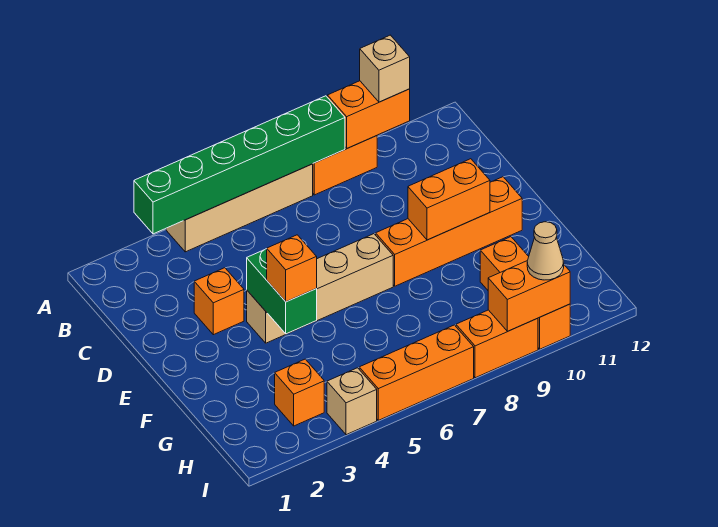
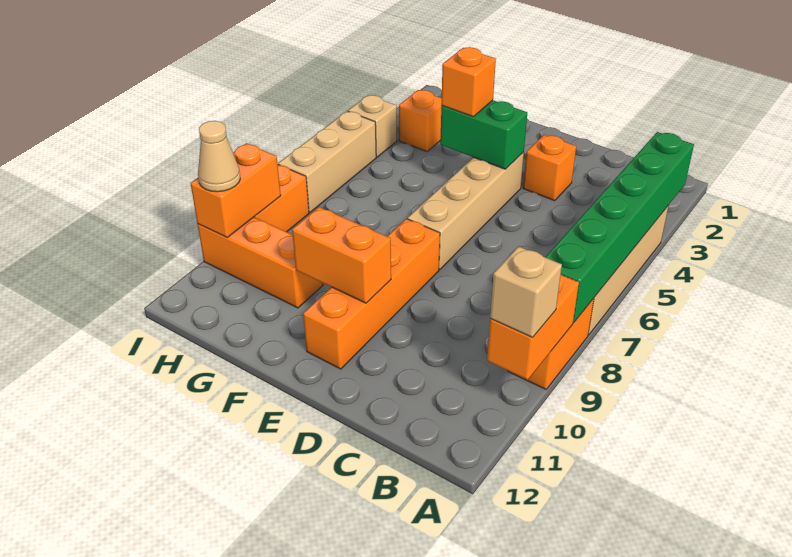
orange 1x2 brick [408,159,490,240] -> orange 1x2 brick turned to [292,207,391,303]
orange 1x3 brick [359,325,474,420] -> tan 1x3 brick [278,111,376,212]

